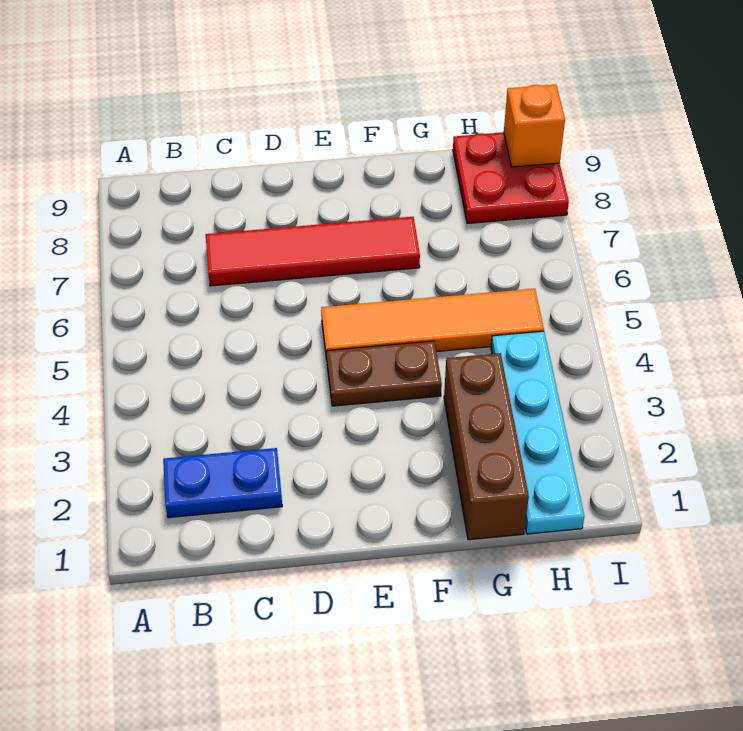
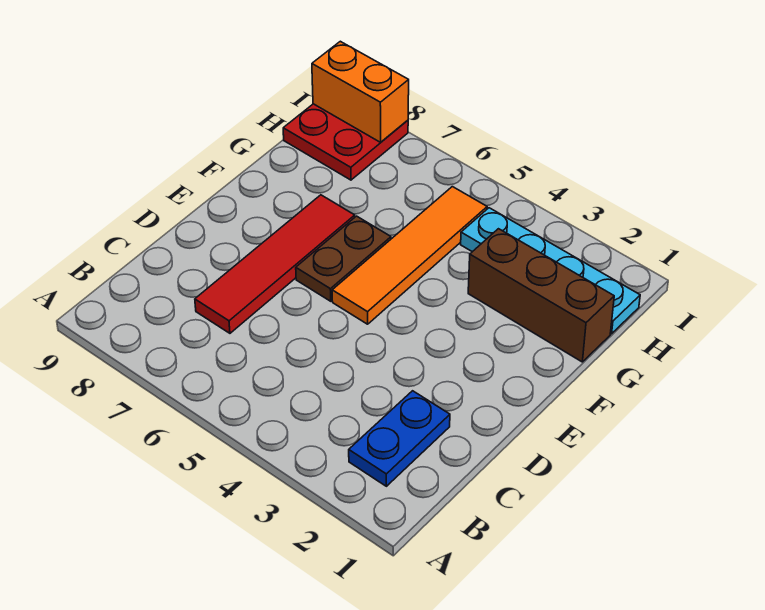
brown 1x2 plate [326,341,442,406] -> brown 1x2 plate moved to [296,216,391,301]
orange 1x1 brick [504,84,565,167] -> orange 1x2 brick [312,41,409,142]

